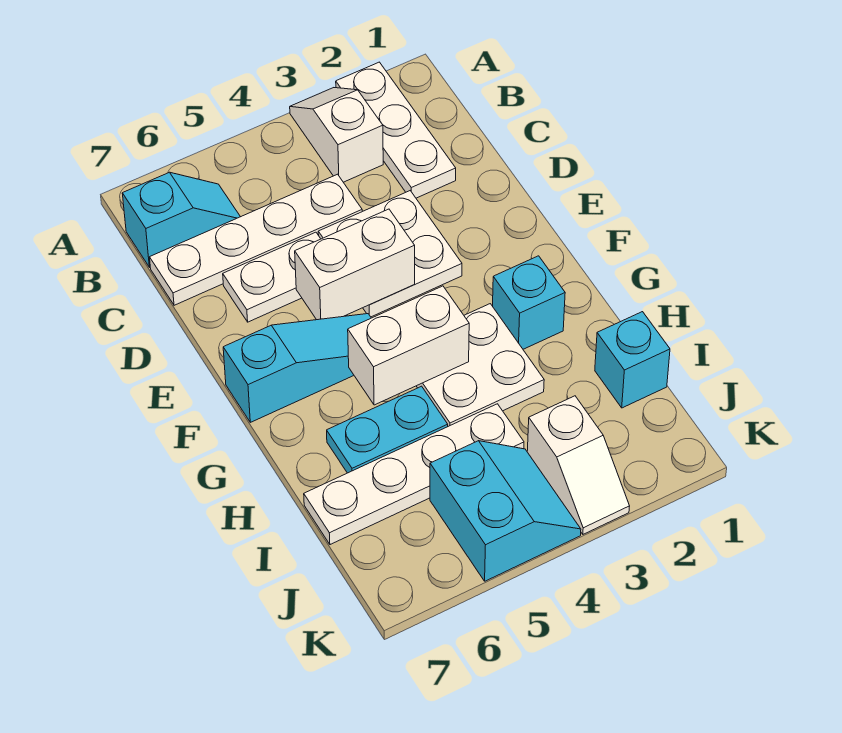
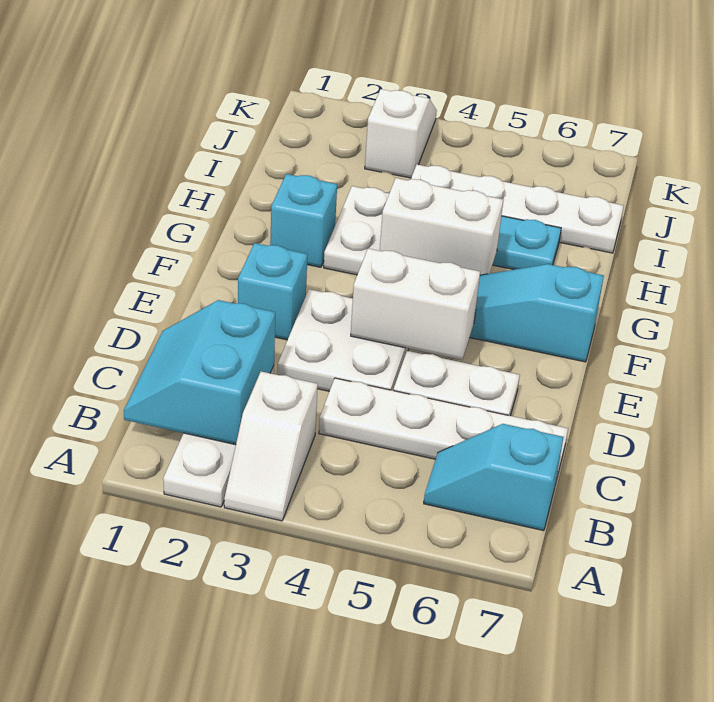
cyan 1x1 brick [595,312,670,408] -> cyan 1x1 brick moved to [238,243,307,340]
cyan 2x2 slope [430,441,581,581] -> cyan 2x2 slope moved to [124,300,275,445]

